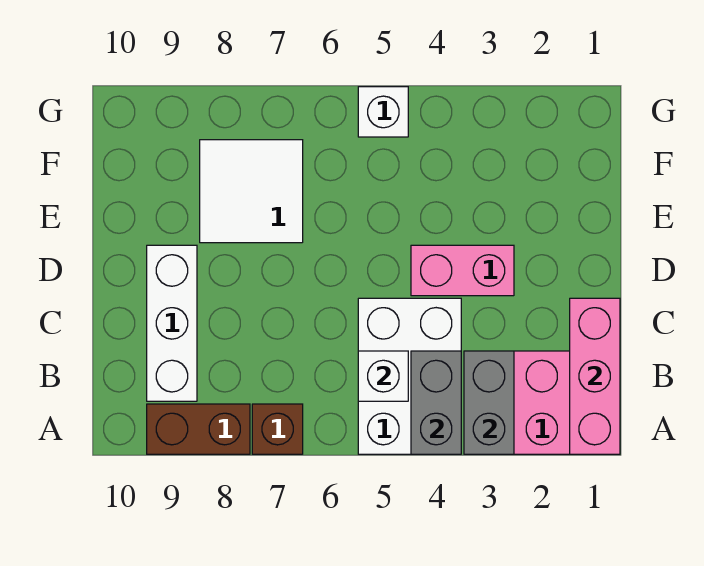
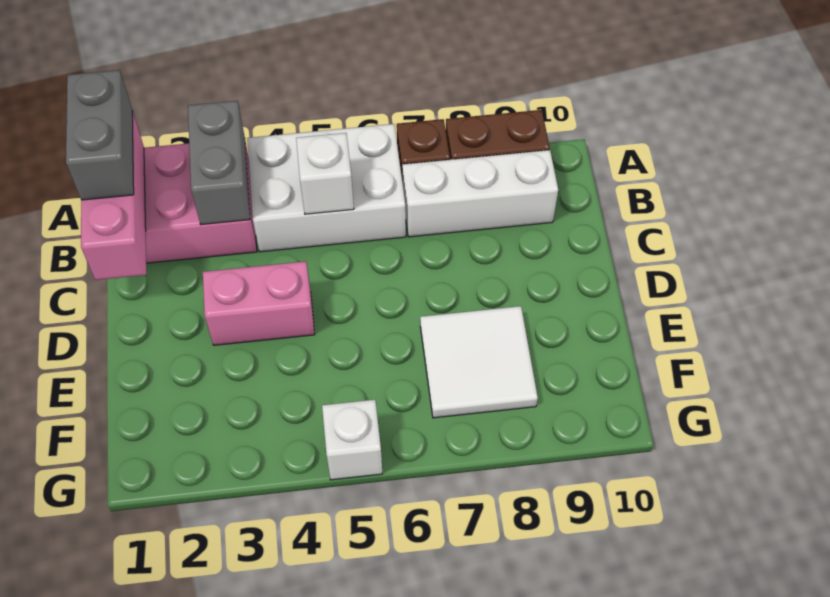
white 2x3 brick [358,298,461,454] -> white 2x3 brick turned to [247,124,406,252]
grey 1x2 brick [411,351,461,454] -> grey 1x2 brick moved to [66,70,134,200]
white 1x3 brick [147,245,197,401] -> white 1x3 brick turned to [402,150,558,237]

